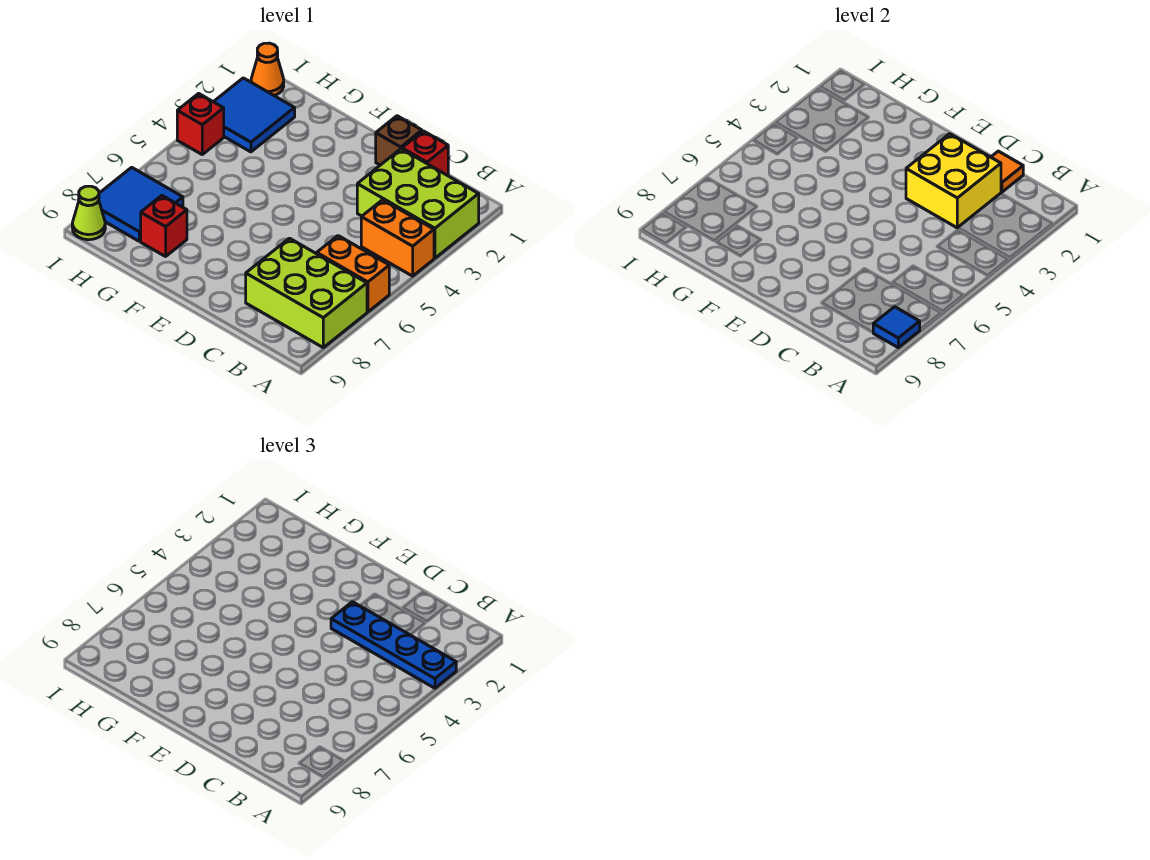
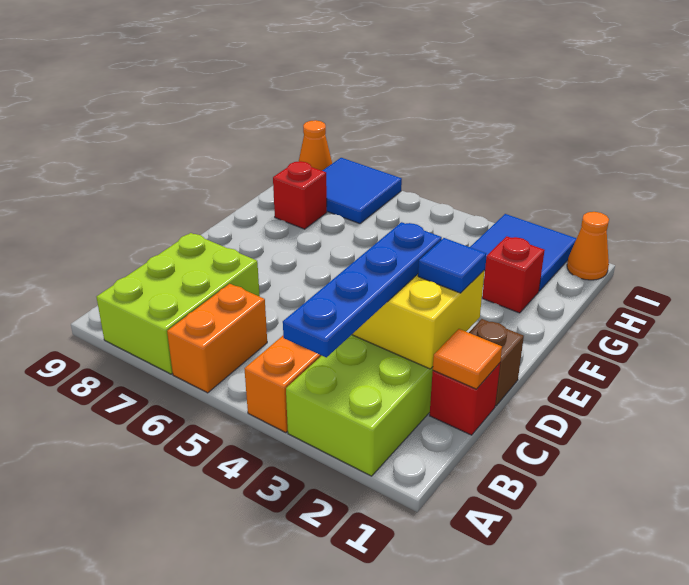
blue 1x1 tile [873,307,920,348] -> blue 1x1 tile moved to [418,238,486,293]
red 1x1 brick [177,93,224,154] -> red 1x1 brick moved to [482,236,545,313]
lime 1x1 cone [72,186,105,240] -> orange 1x1 cone [299,120,332,171]

